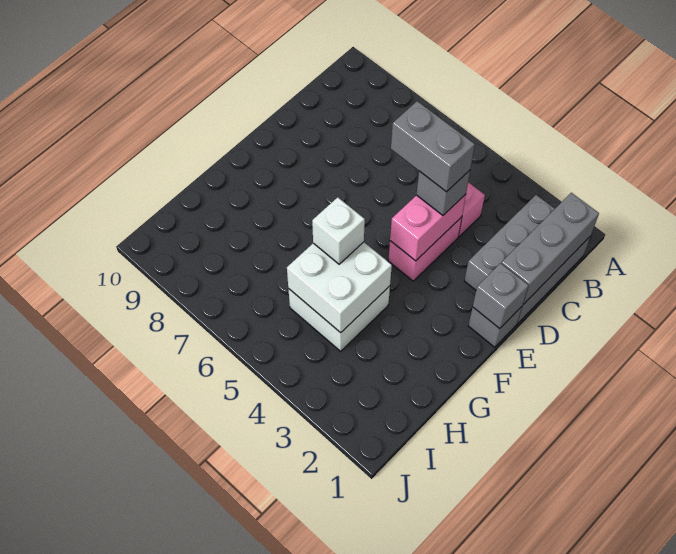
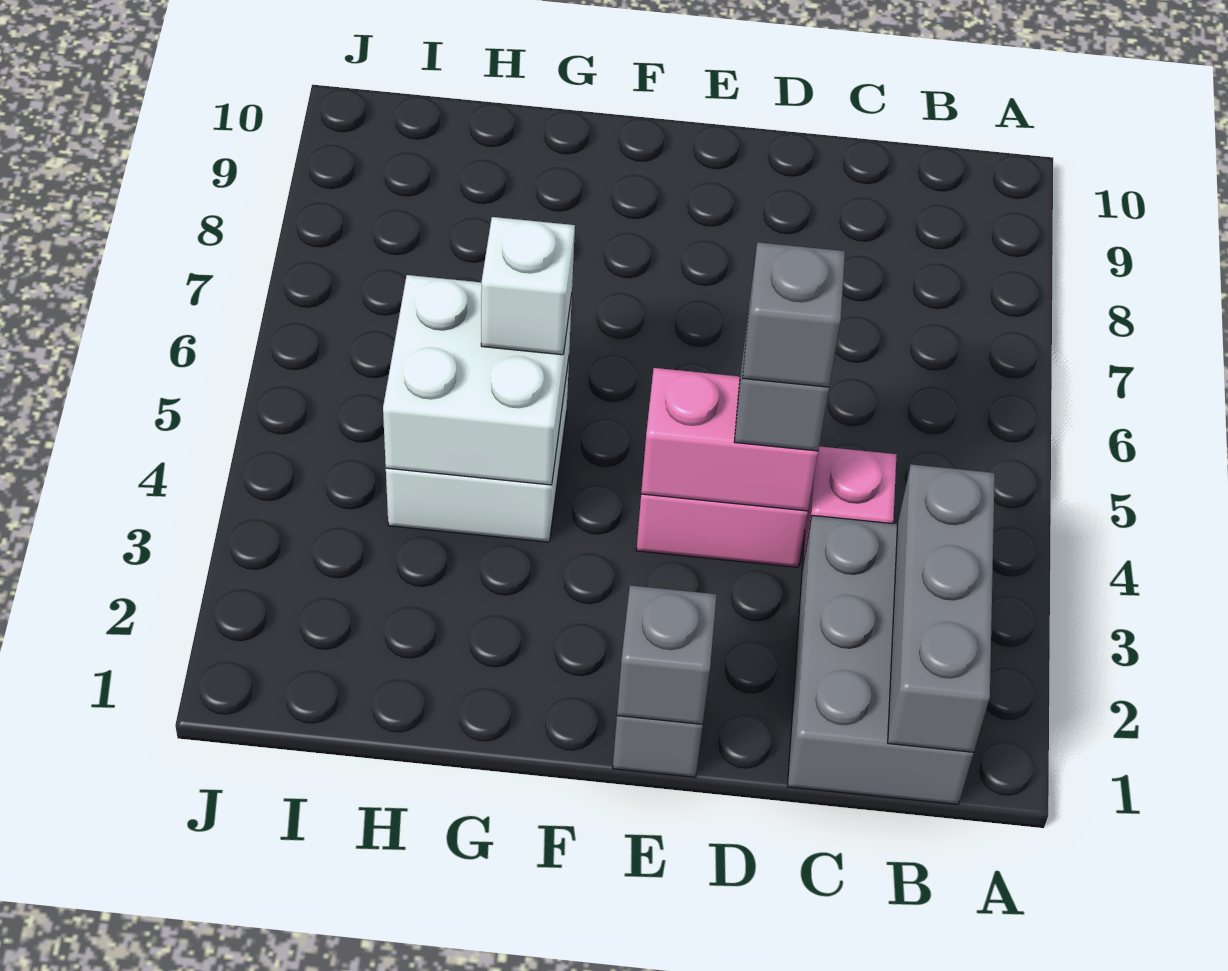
grey 2x3 brick [464,195,591,324] -> grey 2x3 brick turned to [787,515,974,804]
grey 1x3 brick [501,193,599,304] -> grey 1x3 brick turned to [888,464,995,752]
grey 1x2 brick [391,101,475,192] -> grey 1x1 brick [743,242,845,387]

